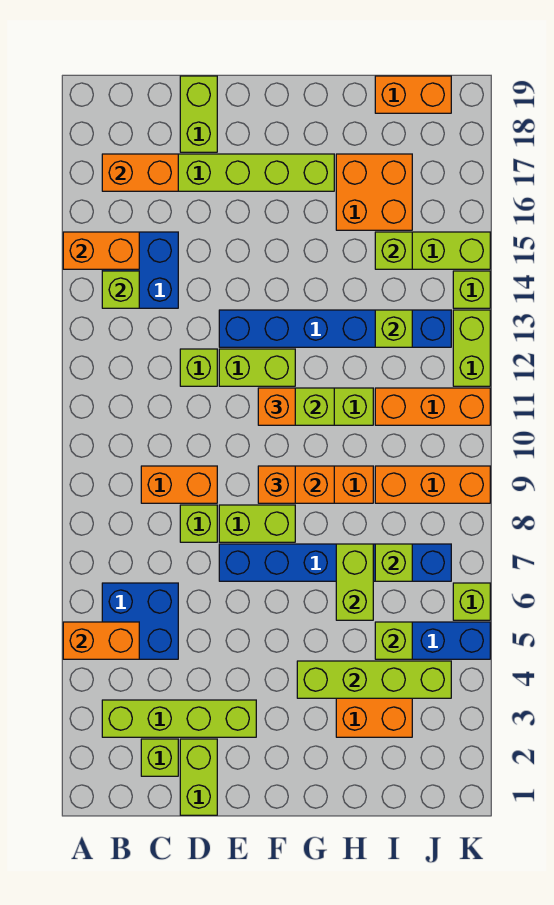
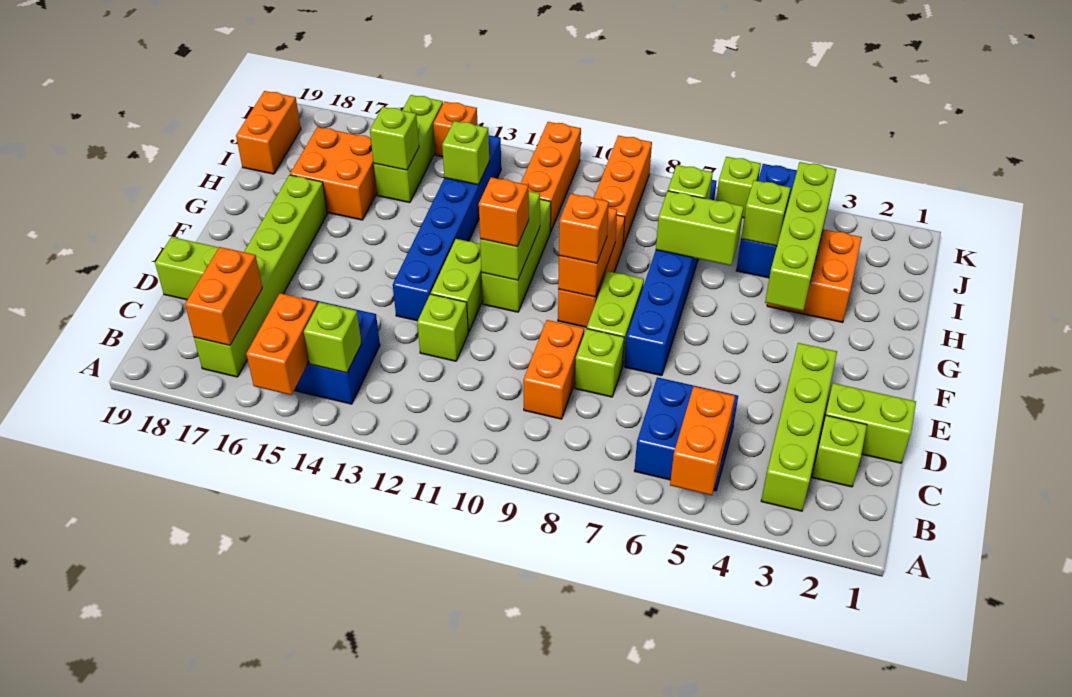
lime 1x2 brick [453,310,490,386] -> none
lime 1x1 brick [453,271,490,308] -> orange 1x1 brick [433,102,478,157]

